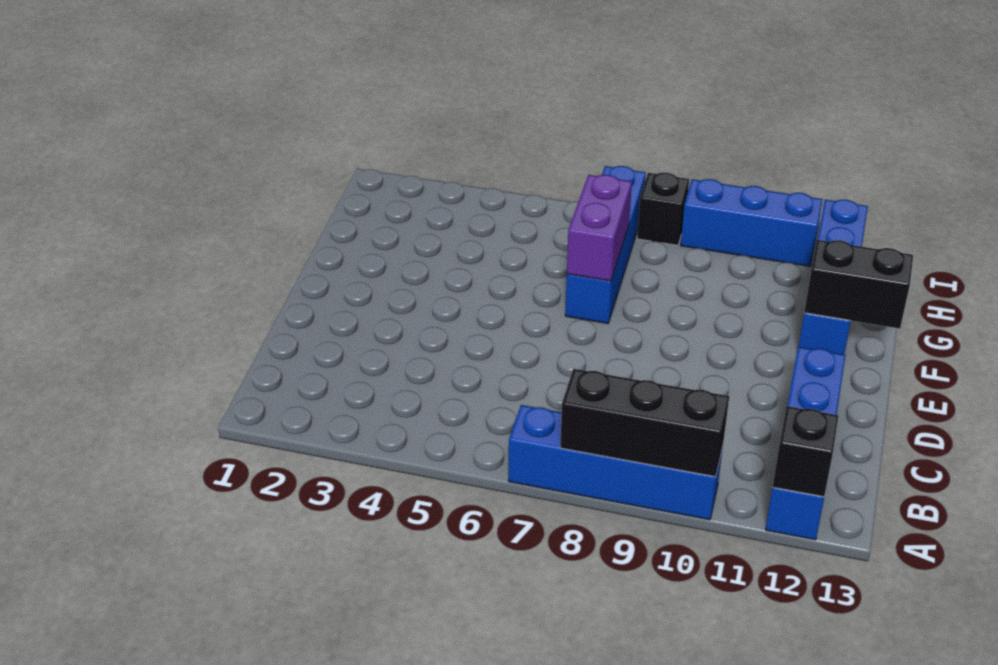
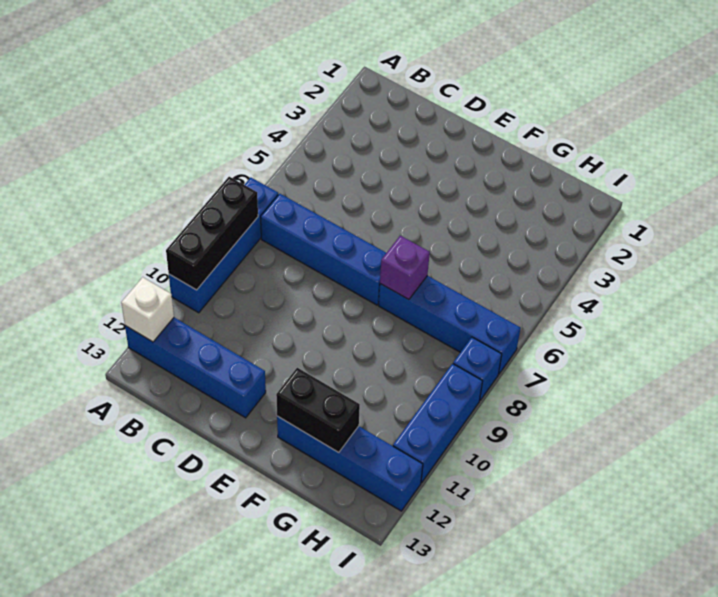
black 1x1 brick [772,406,838,497] -> white 1x1 brick [121,277,174,342]
none -> blue 1x4 brick [261,194,386,305]
purple 1x2 brick [567,175,632,281] -> purple 1x1 brick [380,236,430,299]
black 1x2 brick [804,240,913,329] -> black 1x2 brick turned to [276,368,360,452]
black 1x1 brick [637,173,689,245] -> blue 1x1 brick [453,337,502,400]

